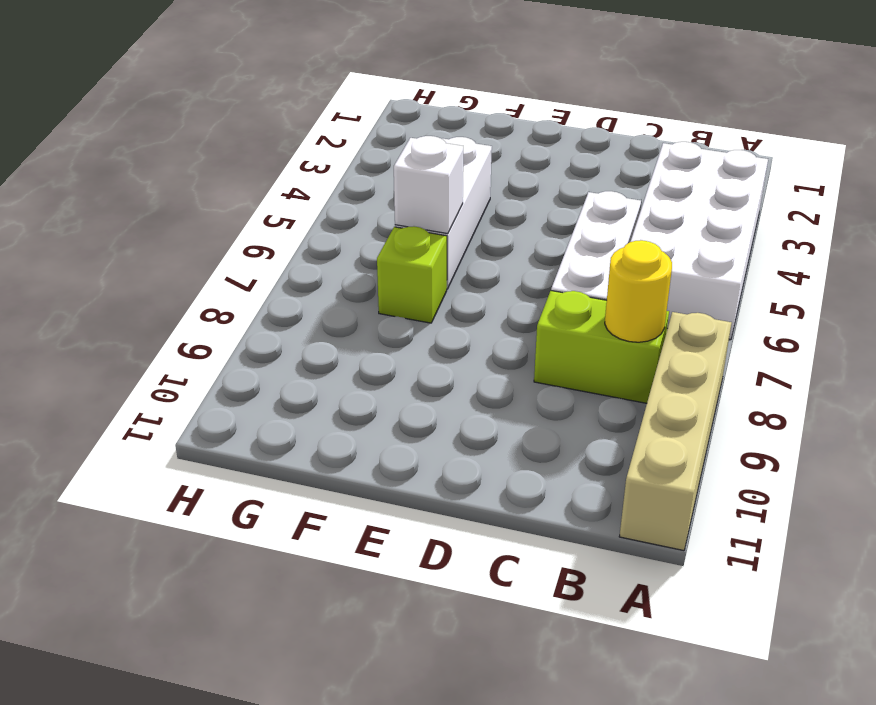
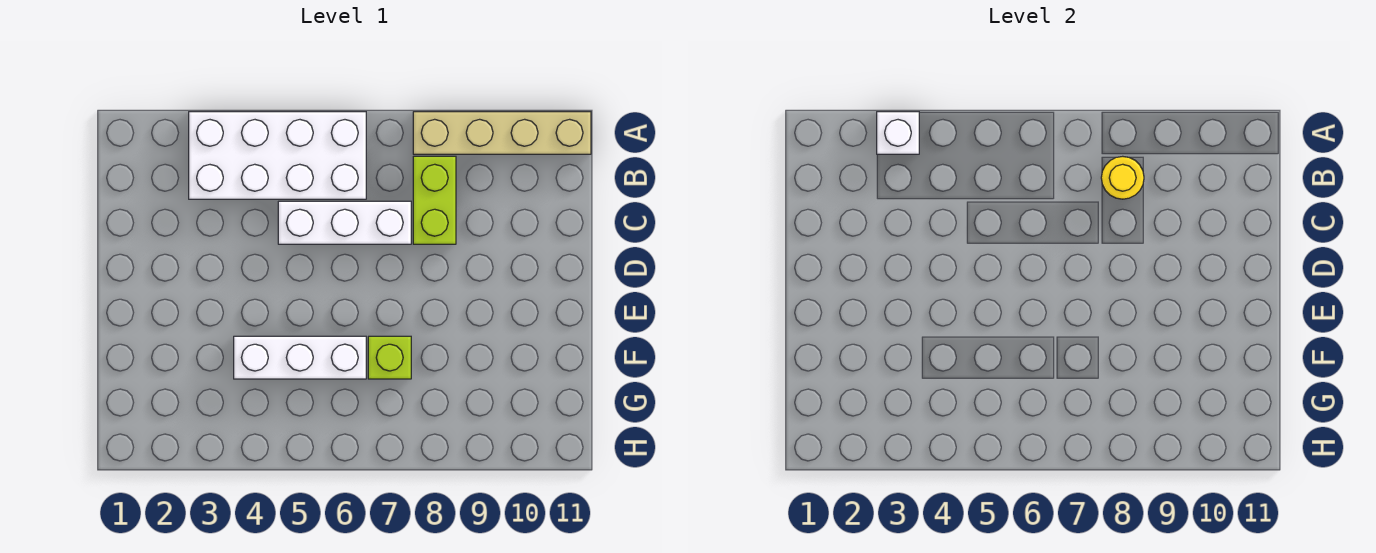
white 1x1 brick [394,136,463,234] -> white 1x1 brick moved to [877,112,919,154]

